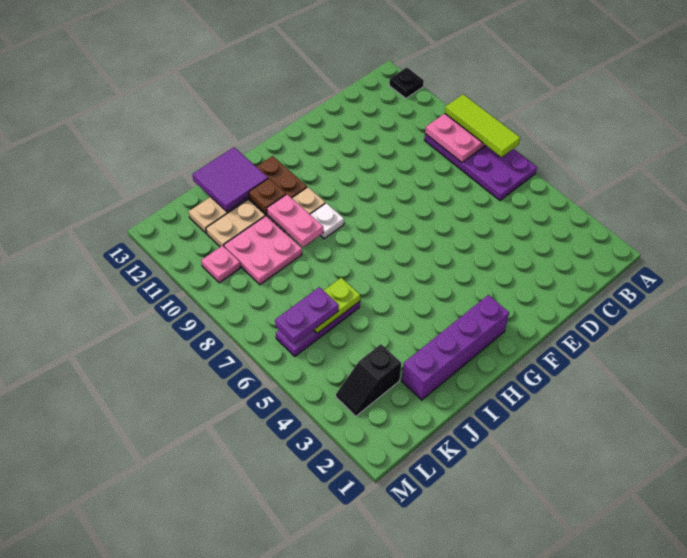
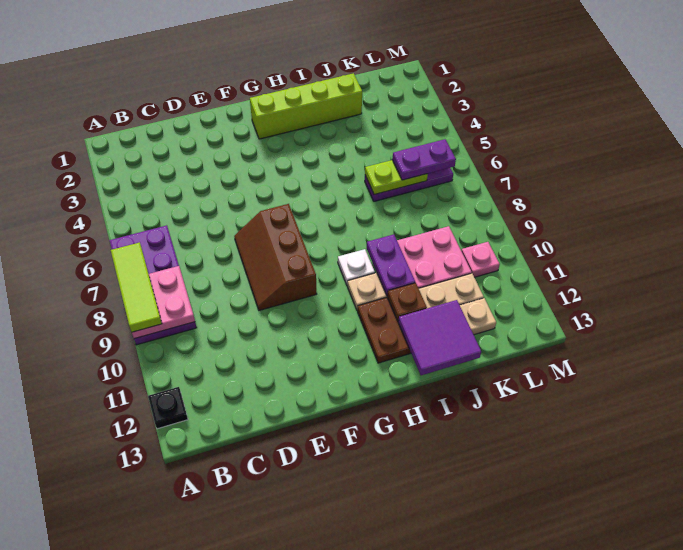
none -> brown 2x3 slope [234,204,317,310]
purple 1x4 brick [402,295,509,400] -> lime 1x4 brick [250,73,362,139]
pink 1x2 plate [267,194,323,247] -> purple 1x2 plate [367,235,415,295]
black 1x2 slope [336,344,401,416] -> none

